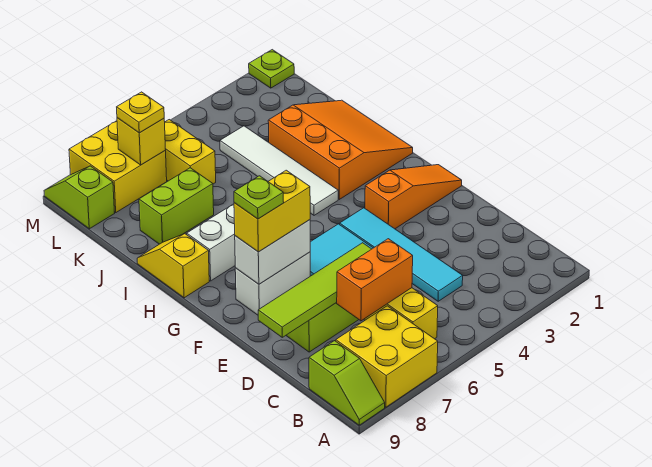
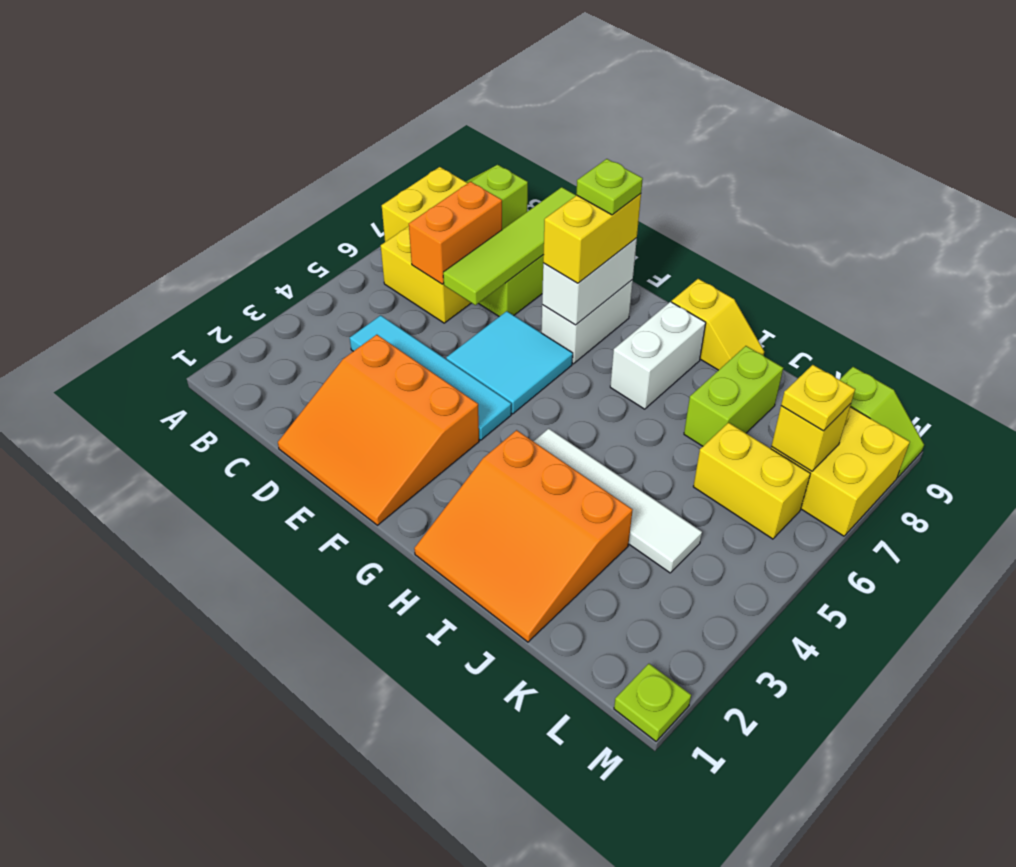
orange 1x3 slope [365,165,462,229] -> orange 3x3 slope [278,335,479,525]

